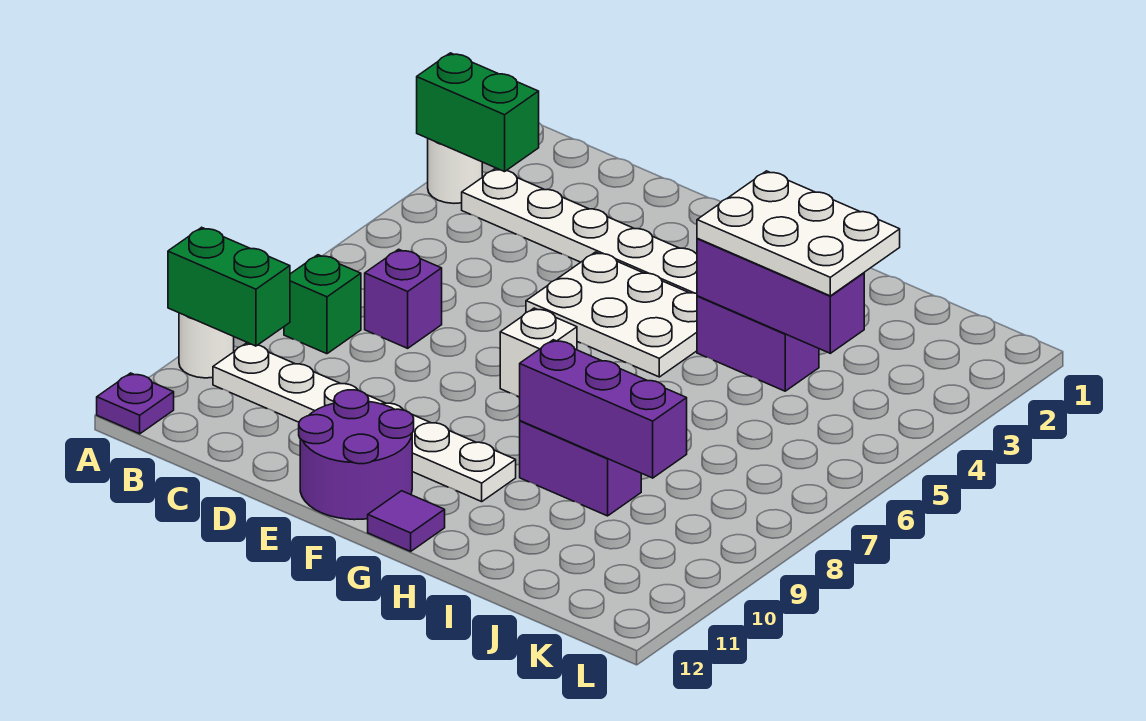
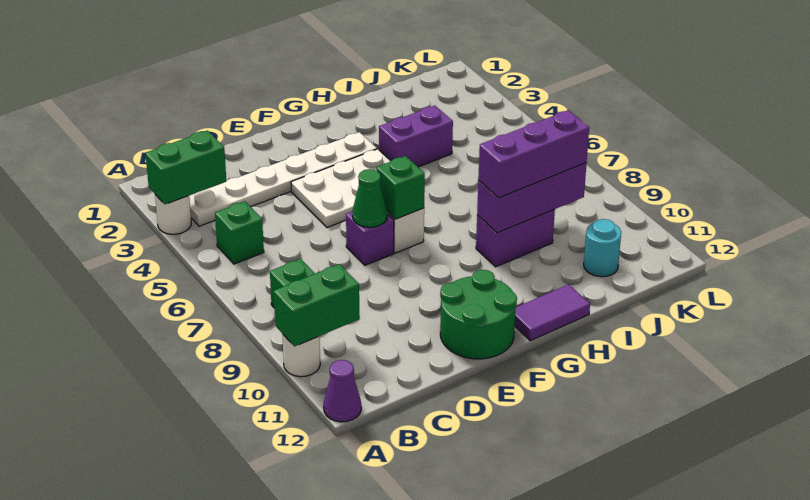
purple 1x1 plate [97,373,174,434] -> purple 1x1 cone [324,360,361,422]
none -> green 1x1 brick [215,201,264,264]
white 1x6 plate [213,343,516,502] -> none
purple 1x1 brick [365,249,442,348] -> purple 1x1 brick moved to [346,212,394,265]
none -> green 1x1 cone [352,169,387,227]
purple 2x2 round brick [299,390,414,520] -> green 2x2 round brick [440,270,517,359]
none -> green 1x1 brick [376,156,425,219]
purple 1x1 tile [368,491,445,551] -> purple 1x2 tile [515,284,590,341]
white 2x3 plate [697,171,900,296] -> none
purple 1x3 brick [697,239,864,353] -> purple 1x3 brick moved to [478,110,589,198]
none -> cyan 1x1 round brick [584,219,621,277]

